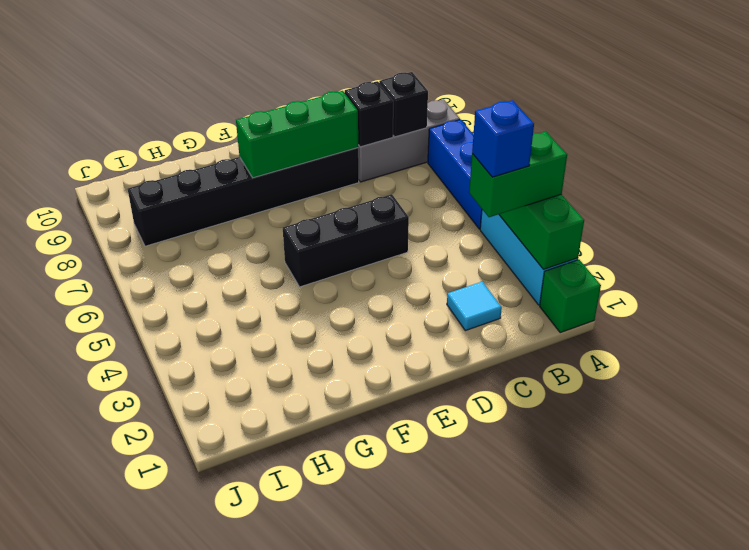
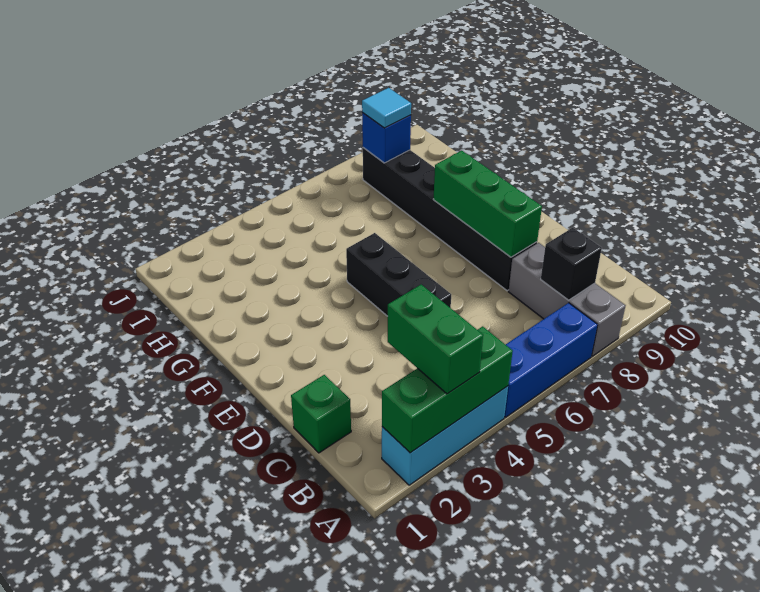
green 1x1 brick [540,260,601,333] -> green 1x1 brick moved to [291,375,351,453]
blue 1x1 brick [472,100,534,177] -> blue 1x1 brick moved to [362,113,411,163]
cyan 1x1 tile [447,282,502,331] -> cyan 1x1 tile moved to [362,88,411,128]
black 1x1 brick [345,81,393,147] -> none

